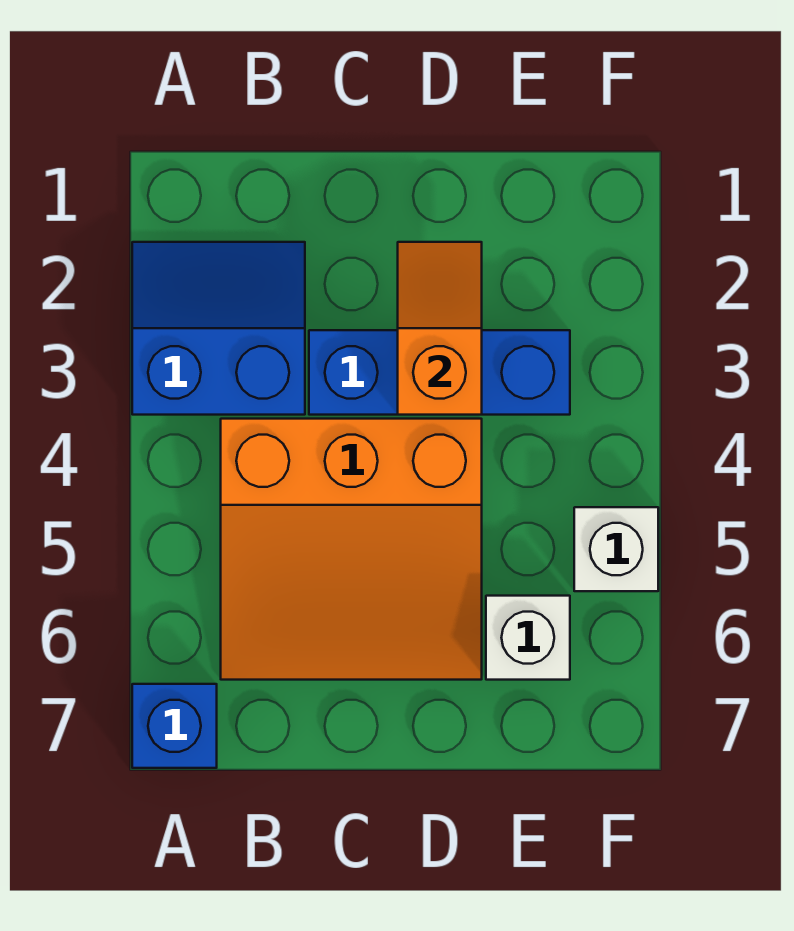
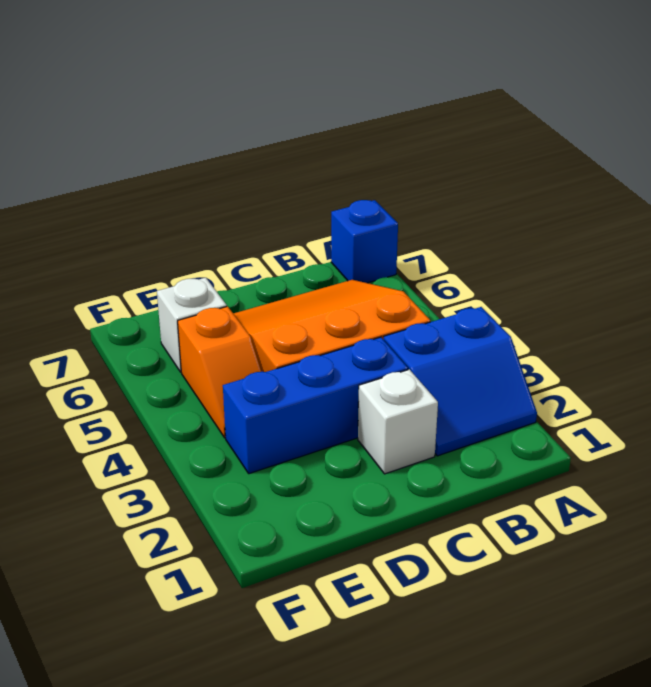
orange 1x2 slope [398,242,482,415] -> orange 1x2 slope moved to [178,306,262,438]
white 1x1 brick [574,507,658,591] -> white 1x1 brick moved to [358,369,438,474]

